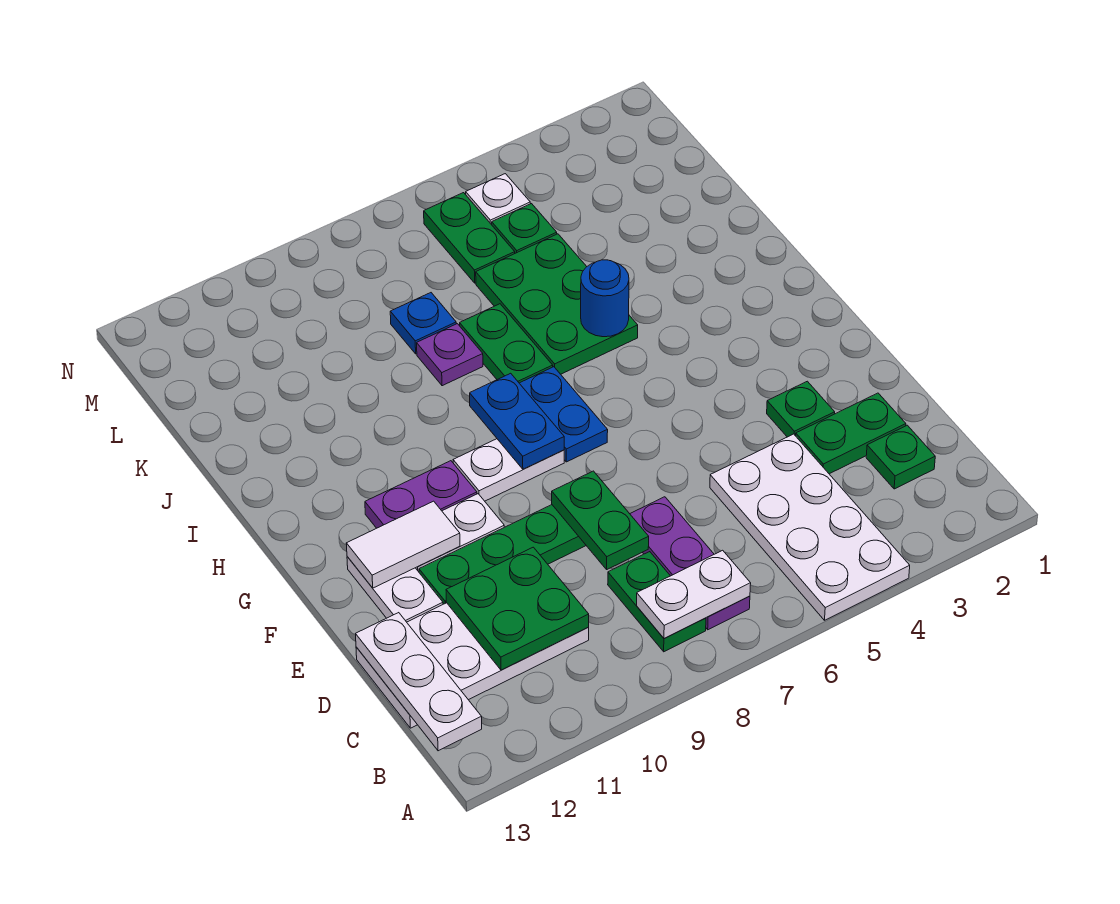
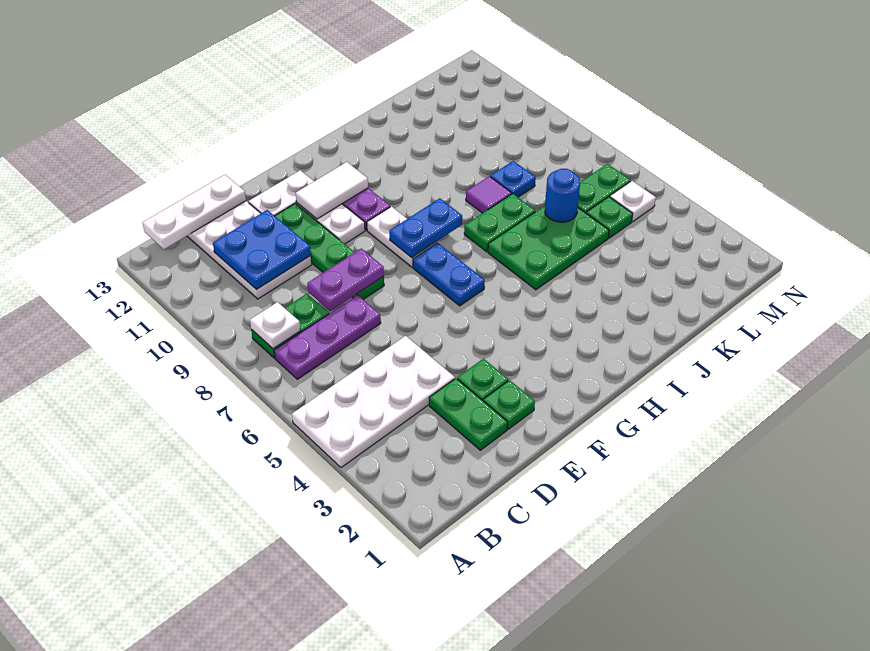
white 1x2 plate [637,550,751,639] -> white 1x1 plate [250,302,301,349]
green 1x1 plate [866,425,935,489] -> green 1x1 plate moved to [483,380,535,429]
green 2x2 plate [446,547,589,670] -> blue 2x2 plate [213,210,311,290]
green 1x2 plate [552,471,649,569] -> purple 1x2 plate [307,249,384,311]
white 1x2 tile [346,501,460,588] -> white 1x2 tile turned to [296,162,368,219]
blue 1x2 plate [519,367,608,462] -> blue 1x2 plate turned to [413,243,485,306]
blue 1x1 round brick [581,260,629,337] -> blue 1x1 round brick moved to [545,169,580,222]
purple 1x1 plate [417,324,483,386] -> purple 1x1 tile [466,176,512,213]

